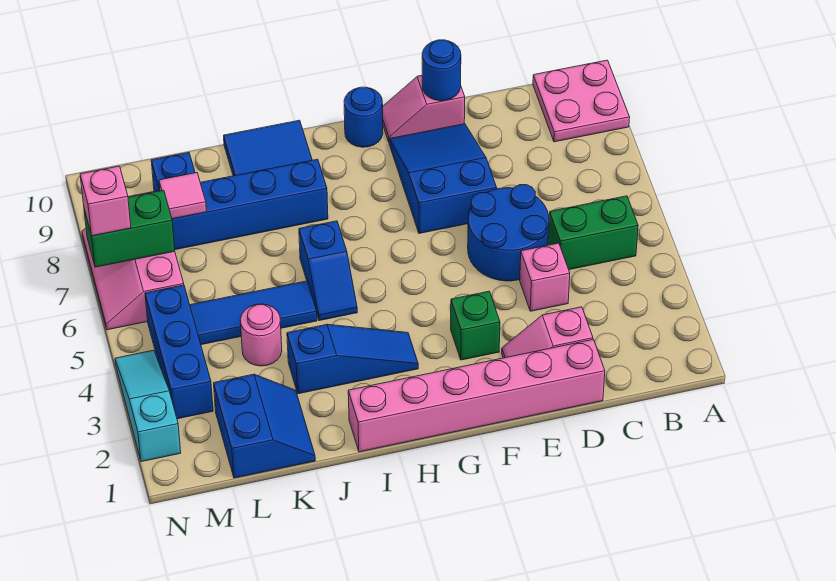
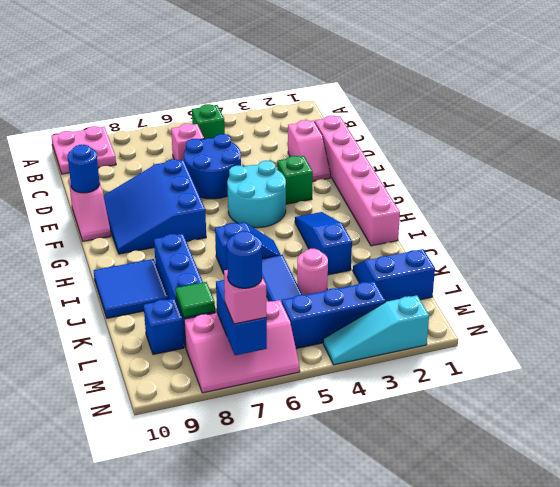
green 1x2 brick [548,196,638,270] -> green 1x1 brick [192,104,225,139]
pink 1x1 brick [520,243,570,311] -> pink 1x1 brick moved to [171,124,204,160]
blue 2x3 slope [389,124,497,233] -> blue 3x3 slope [103,159,206,254]
none -> cyan 2x2 round brick [227,161,286,228]
blue 1x1 round brick [344,87,383,147] -> blue 1x1 round brick moved to [227,231,262,288]
pink 1x1 tile [159,173,206,219] -> green 1x1 tile [176,282,215,318]
green 1x2 brick [84,190,175,267] -> blue 1x2 brick [216,280,267,355]

